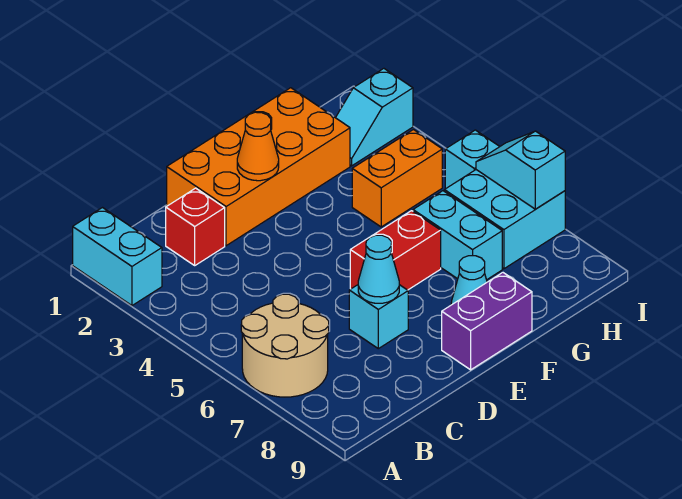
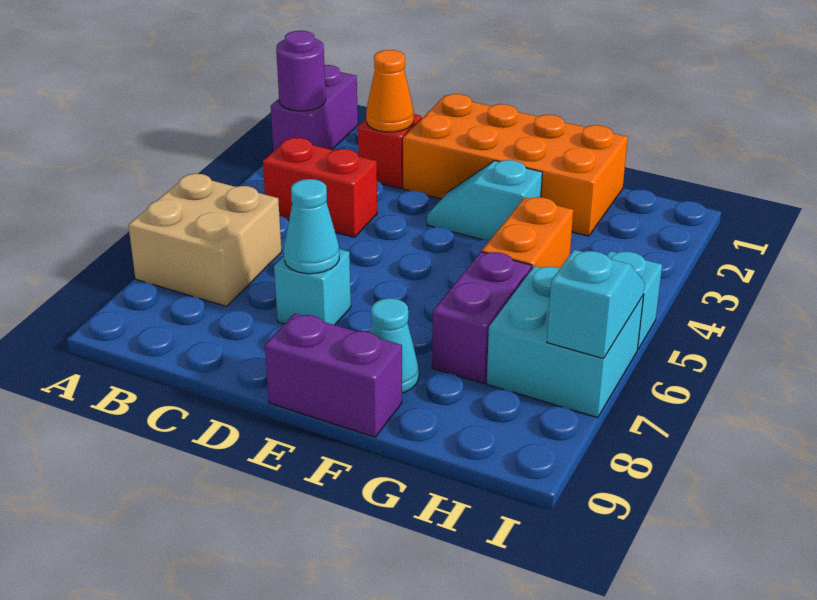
cyan 1x2 brick [73,208,162,306] -> purple 1x2 brick [271,65,358,151]
none -> purple 1x1 round brick [276,31,326,111]
tan 2x2 round brick [241,294,329,397] -> tan 2x2 brick [128,174,282,306]
orange 1x1 cone [237,112,279,181] -> orange 1x1 cone moved to [366,50,414,132]
red 1x2 brick [350,211,441,290] -> red 1x2 brick moved to [263,138,377,237]
orange 1x2 brick [352,130,442,227] -> orange 1x2 brick turned to [482,197,573,268]
cyan 1x2 brick [413,191,502,280] -> purple 1x2 brick [432,252,532,383]
cyan 1x2 slope [336,69,413,166] -> cyan 1x2 slope moved to [427,160,542,240]

